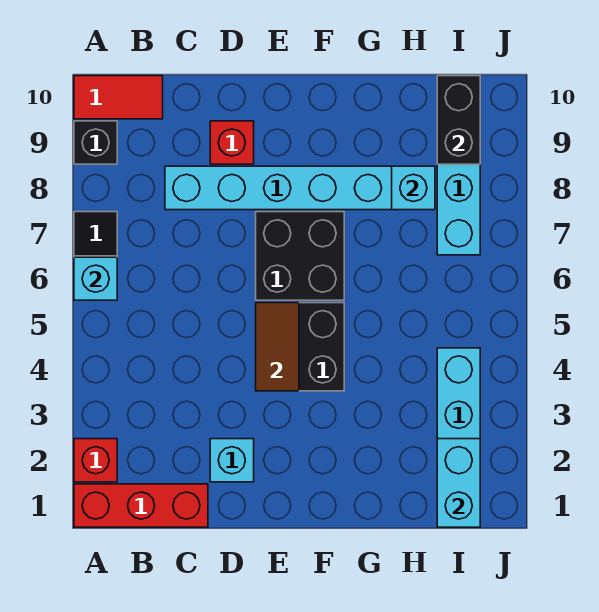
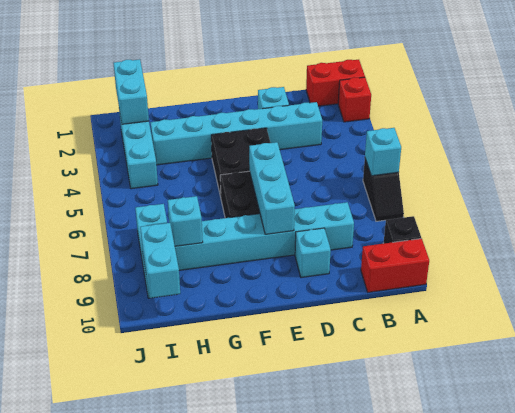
red 1x3 brick [74,484,208,527] -> red 1x2 brick [306,60,365,106]
red 1x2 tile [74,76,163,119] -> red 1x2 brick [361,238,429,292]
none -> cyan 1x6 brick [150,102,322,165]
red 1x1 brick [210,121,254,164] -> cyan 1x1 brick [295,228,331,278]
brown 1x2 tile [256,303,299,391] -> none
none -> cyan 1x3 brick [249,142,295,234]
black 1x2 brick [437,76,480,164] -> cyan 1x2 brick [140,223,180,298]

